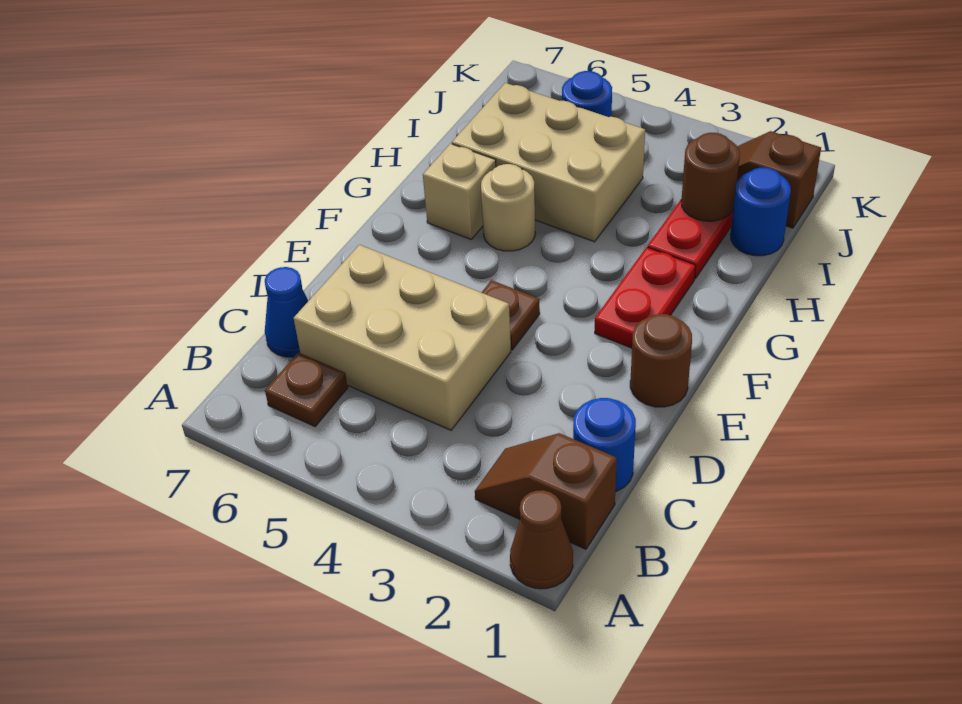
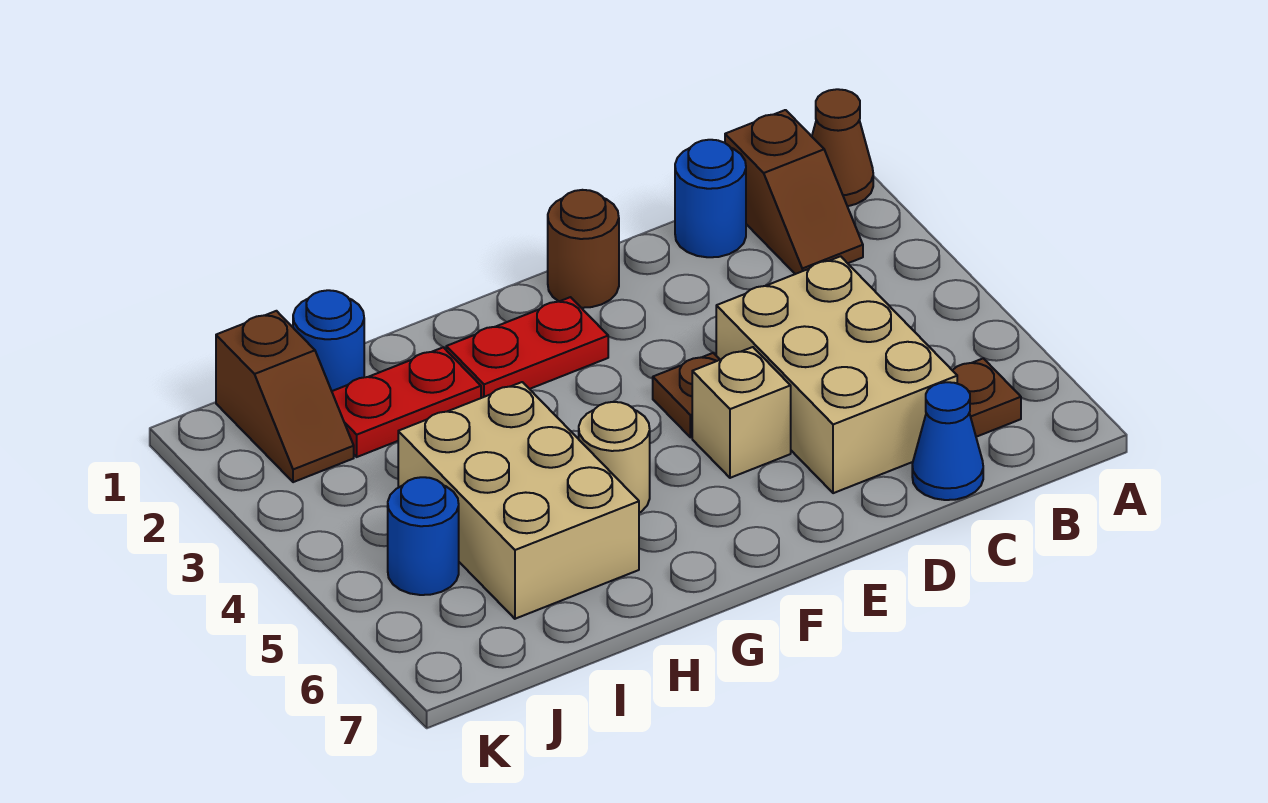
tan 1x1 brick [423,144,496,240] -> tan 1x1 brick moved to [692,347,791,478]
brown 1x1 round brick [681,133,740,221] -> none

